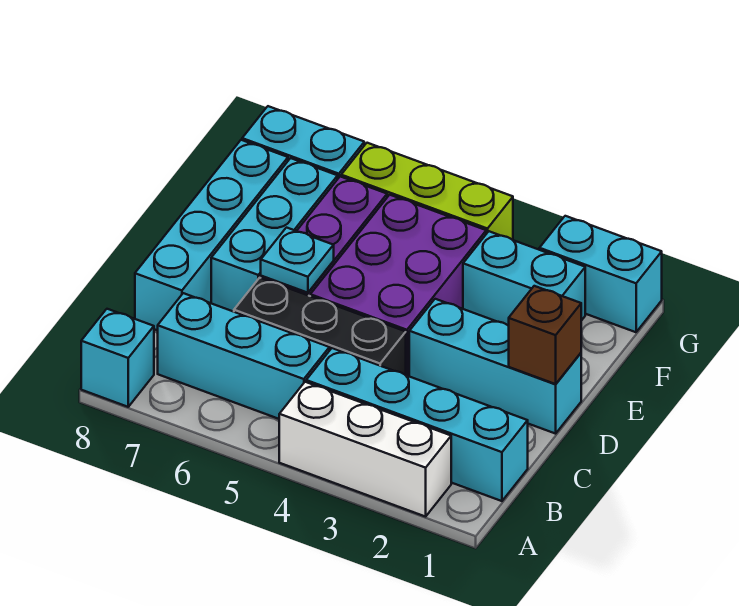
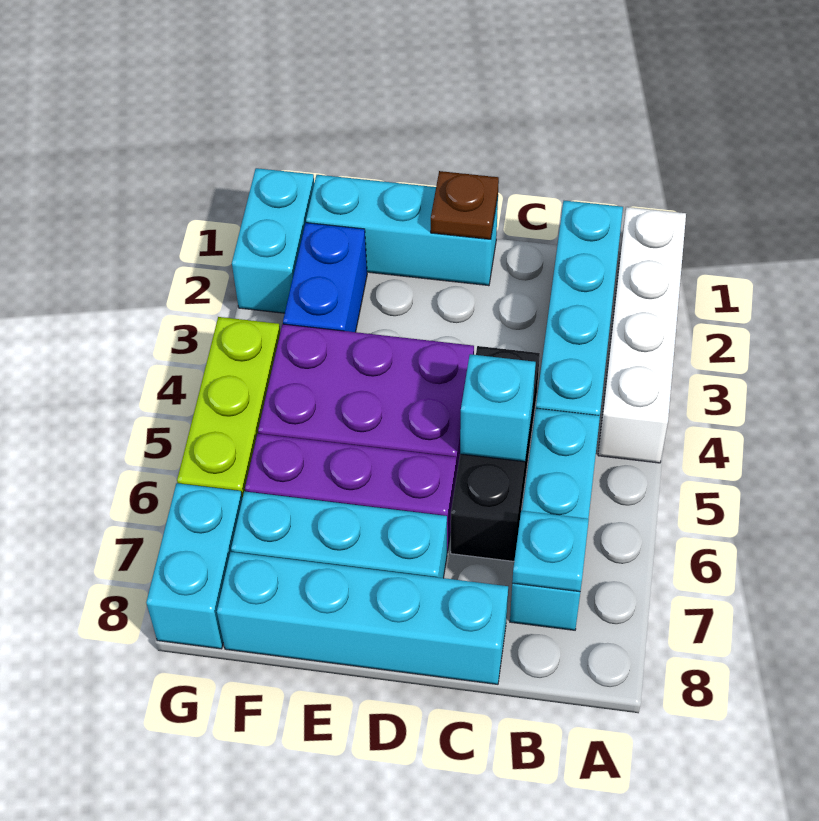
white 1x3 brick [279,382,451,517] -> white 1x4 brick [598,207,686,463]
cyan 1x1 brick [81,309,154,407] -> cyan 1x1 brick moved to [460,354,536,462]
cyan 1x3 brick [409,299,581,434] -> cyan 1x3 brick turned to [306,175,498,286]
brown 1x1 brick [509,286,581,384] -> brown 1x1 plate [431,171,499,239]
cyan 1x1 plate [261,228,334,293] -> cyan 1x1 plate moved to [512,511,589,592]
cyan 1x2 brick [463,231,585,326] -> blue 1x2 brick [283,223,367,332]

